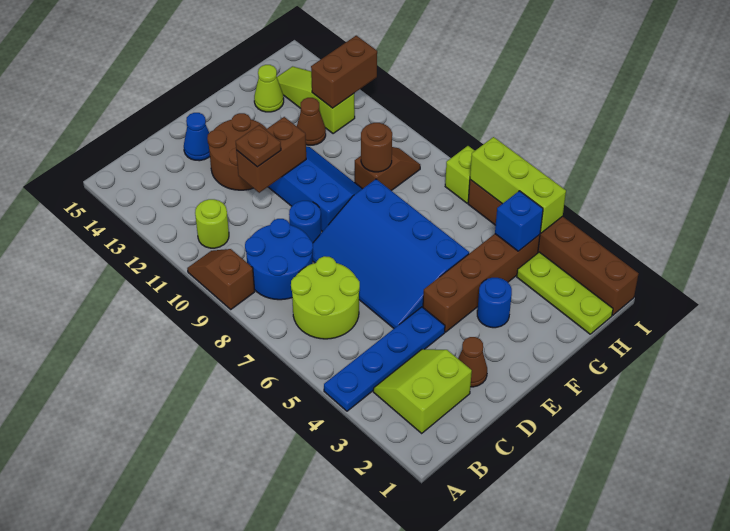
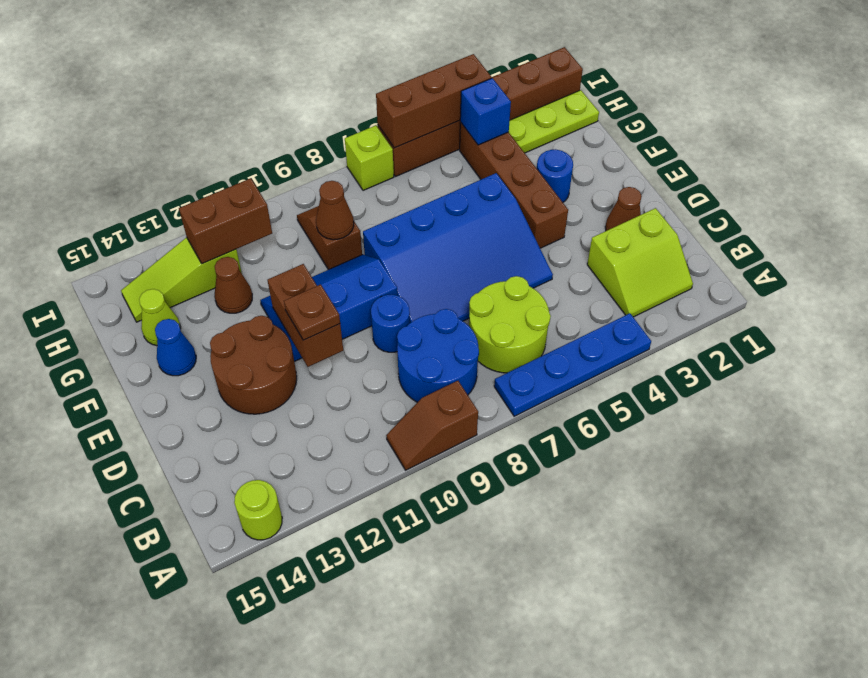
blue 1x4 plate [324,307,445,411] -> blue 1x4 plate turned to [494,313,651,416]
lime 2x2 slope [373,349,472,433] -> lime 2x2 slope turned to [587,208,693,317]
lime 1x1 round brick [195,199,229,248] -> lime 1x1 round brick moved to [234,480,282,540]
blue 1x1 cone [184,113,210,161] -> blue 1x1 cone moved to [155,319,196,376]
brown 1x1 round brick [361,123,392,172] -> brown 1x1 cone [316,181,354,240]
brown 1x2 brick [311,36,377,108] -> brown 1x2 brick turned to [179,178,272,264]
lime 1x3 brick [470,137,566,233] -> brown 1x3 brick [376,54,492,148]

